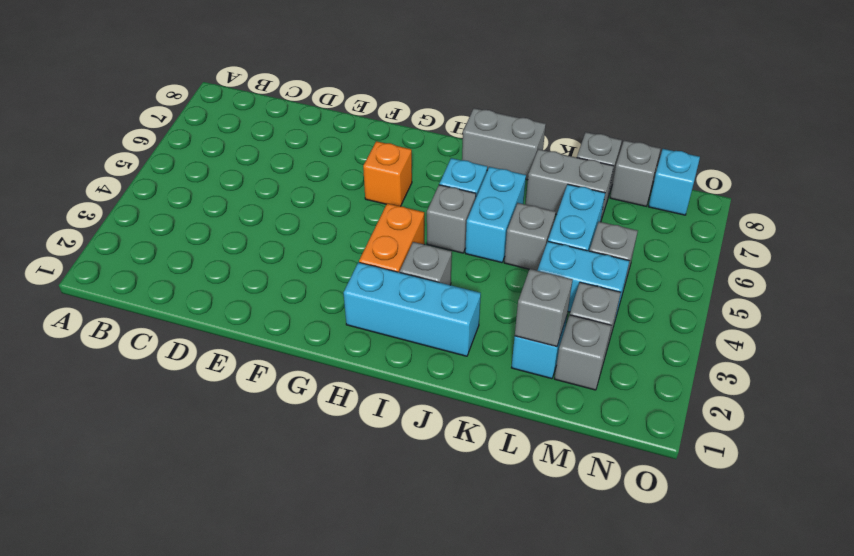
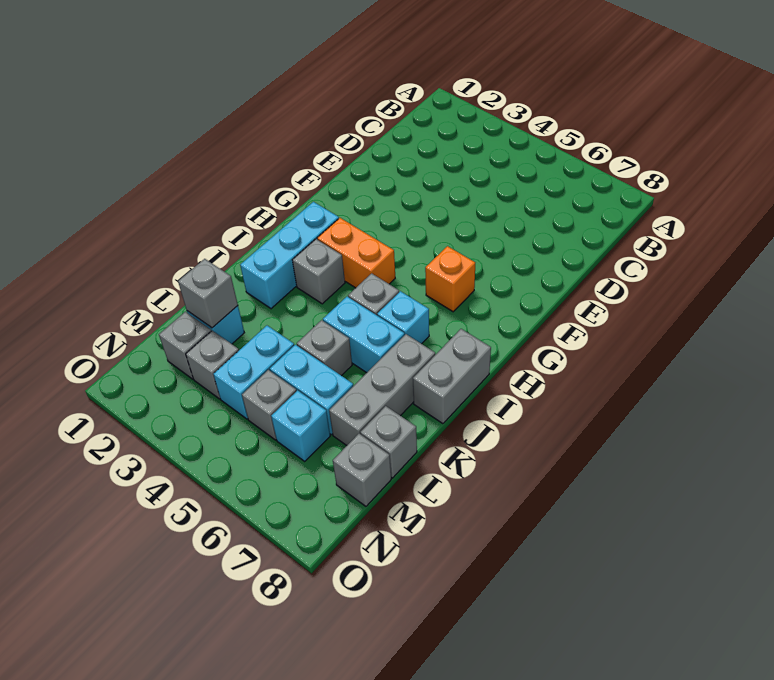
grey 1x2 brick [526,149,614,222] -> grey 1x3 brick [329,334,435,445]
cyan 1x1 brick [649,149,700,215] -> cyan 1x1 brick moved to [271,390,330,461]

